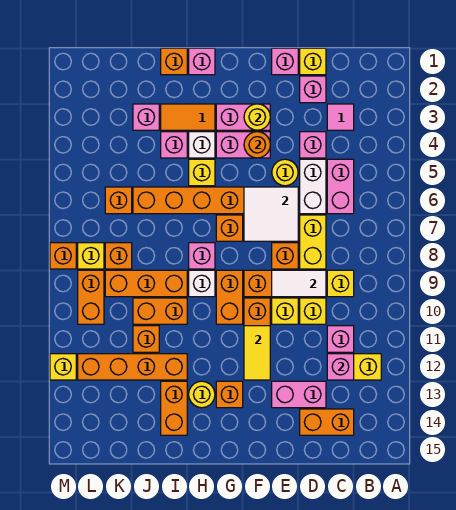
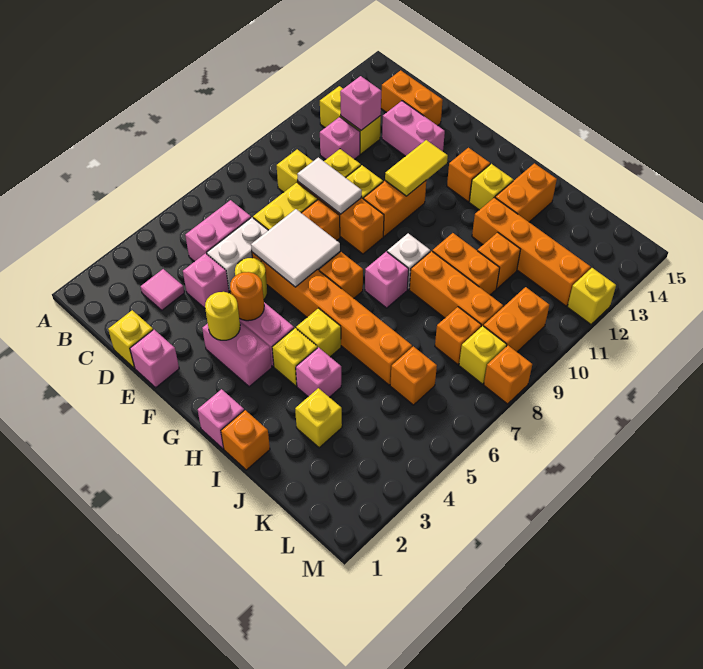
pink 1x1 brick [300,76,326,103] -> none
orange 1x2 brick [216,270,243,324] -> none
orange 1x2 tile [161,104,215,130] -> none
white 1x1 brick [189,132,215,158] -> yellow 1x1 brick [272,328,317,386]
yellow 1x1 round brick [189,381,215,408] -> yellow 1x1 brick [469,164,513,210]
pink 1x1 brick [133,104,159,130] -> yellow 1x1 brick [295,388,342,448]

